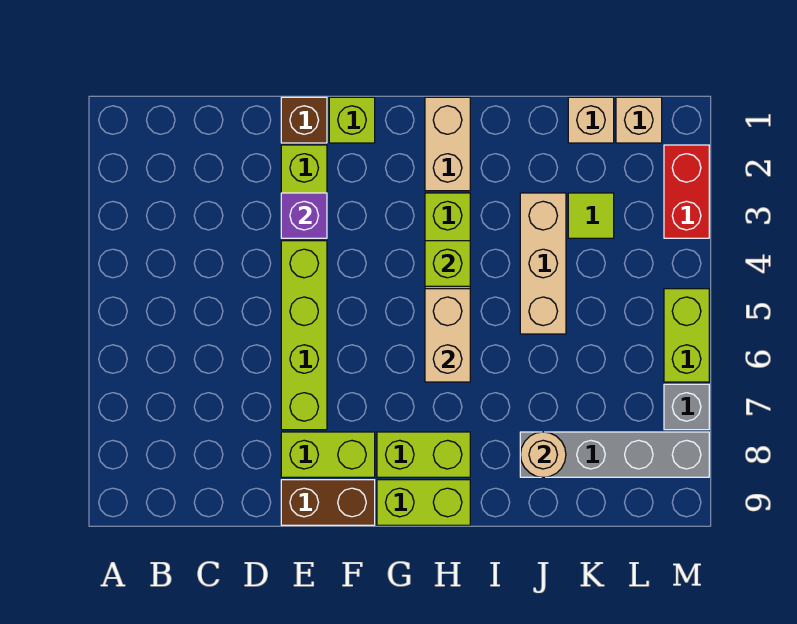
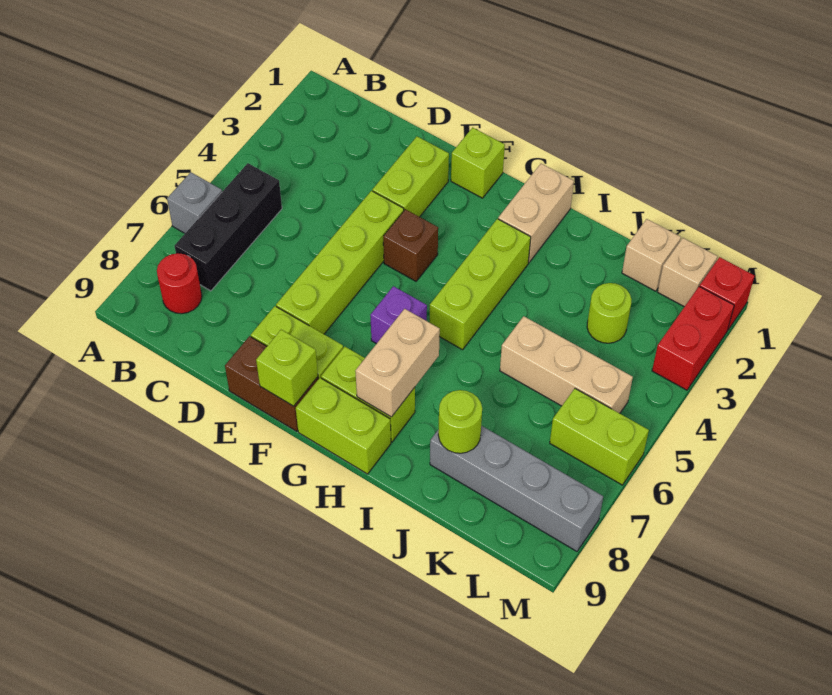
none -> black 1x3 brick [175,163,282,291]
none -> red 1x1 round brick [157,253,202,314]
brown 1x1 brick [281,97,327,143] -> brown 1x1 brick moved to [383,209,438,281]
purple 1x1 brick [281,193,327,238] -> purple 1x1 brick moved to [370,286,427,344]
lime 1x1 brick [425,241,470,286] -> lime 1x1 brick moved to [256,330,318,406]
tan 1x2 brick [425,289,470,382] -> tan 1x2 brick moved to [355,309,440,417]
tan 1x3 brick [520,193,566,334] -> tan 1x3 brick turned to [500,316,633,413]
tan 1x1 round brick [520,432,566,477] -> lime 1x1 round brick [438,390,482,453]
lime 1x1 tile [568,193,614,238] -> lime 1x1 round brick [587,283,632,343]
none -> red 1x1 brick [700,257,754,330]
lime 1x2 brick [664,289,709,382] -> lime 1x2 brick turned to [550,389,649,485]
grey 1x1 brick [664,384,709,430] -> grey 1x1 brick moved to [167,172,222,233]

